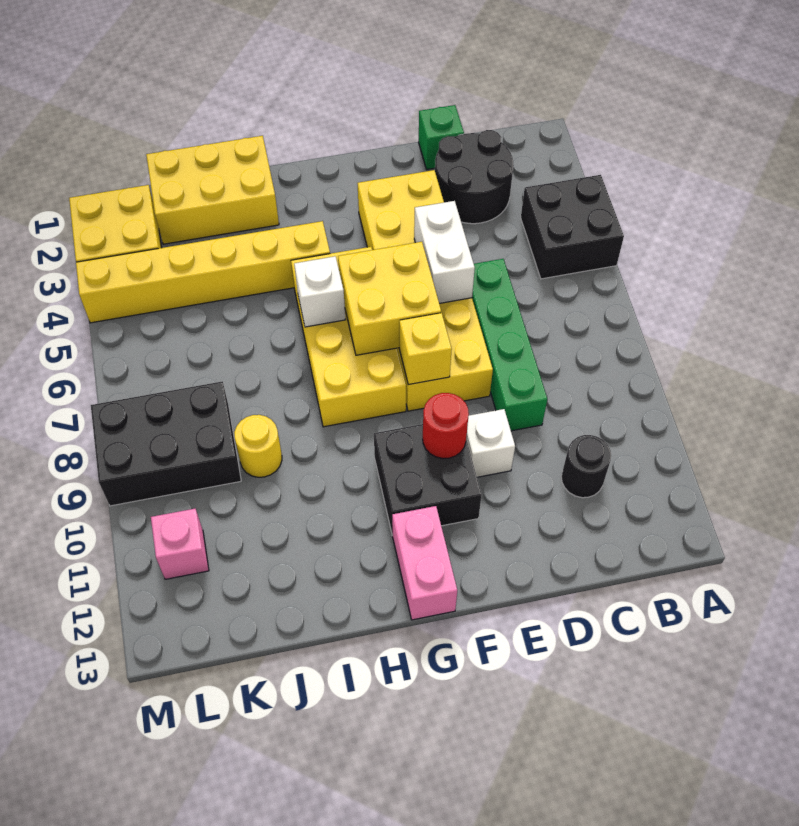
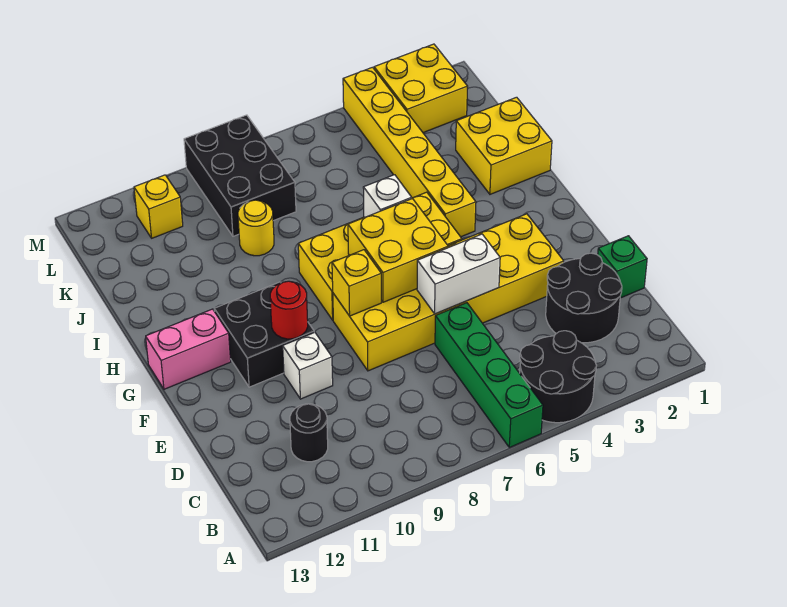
black 2x2 brick [521,175,624,279] -> black 2x2 round brick [520,331,597,423]
green 1x4 brick [472,259,547,431] -> green 1x4 brick turned to [435,303,543,447]
yellow 2x3 brick [146,136,279,244] -> yellow 2x2 brick [456,97,552,194]
pink 1x1 brick [151,509,209,579] -> yellow 1x1 brick [134,175,183,238]

